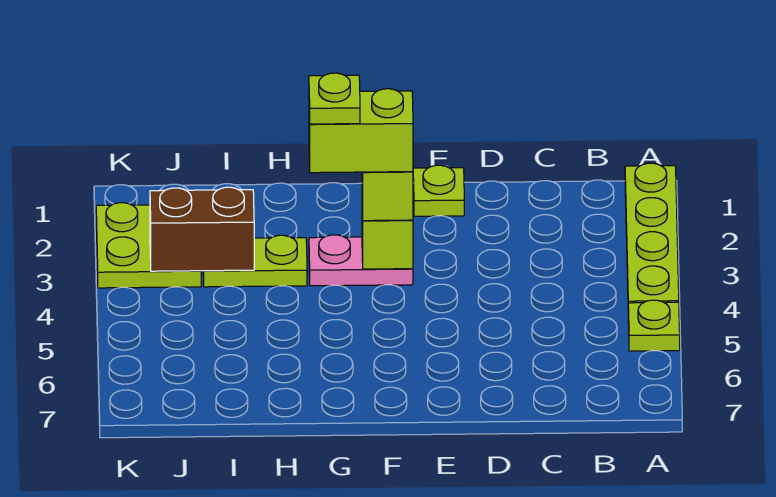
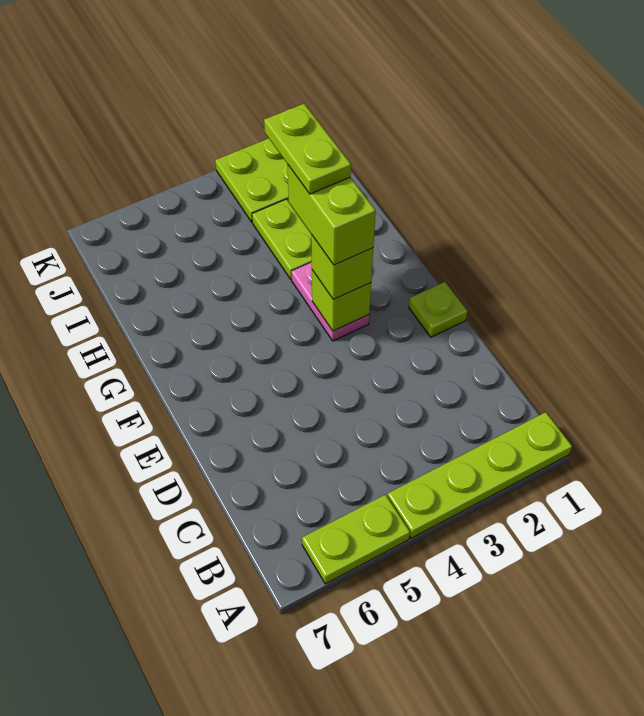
lime 1x1 plate [628,300,680,351] -> lime 1x2 plate [302,495,410,584]
lime 1x1 plate [309,73,360,124] -> lime 1x2 plate [264,104,351,194]
brown 1x2 brick [150,187,254,271] -> none

